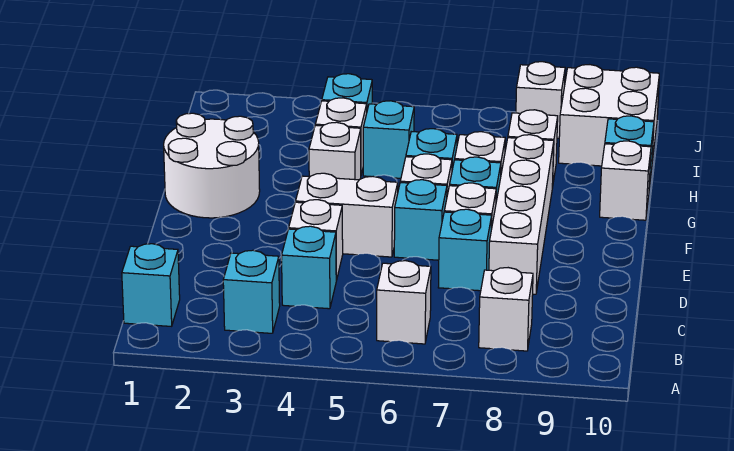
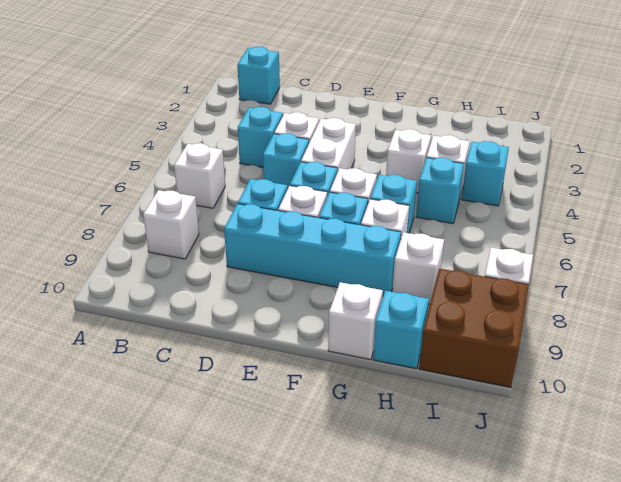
cyan 1x1 brick [223,250,280,333] -> cyan 1x1 brick moved to [263,133,309,187]
white 1x4 brick [489,135,554,294] -> cyan 1x4 brick [224,204,401,296]
white 2x2 round brick [164,113,260,218] -> none
white 2x2 brick [559,65,659,166] -> brown 2x2 brick [419,269,529,388]

